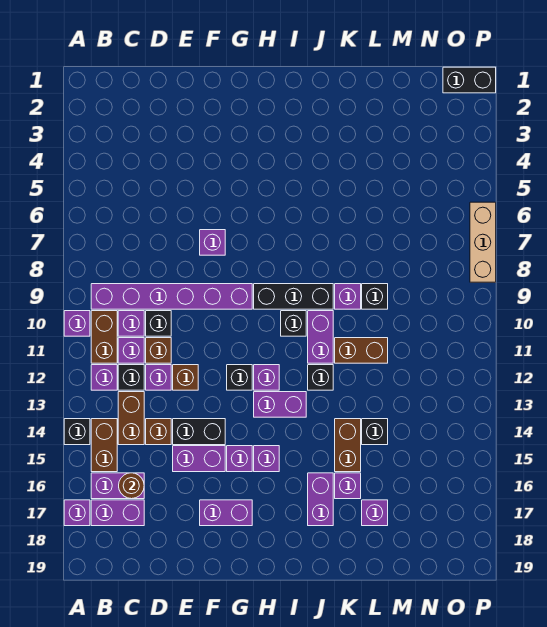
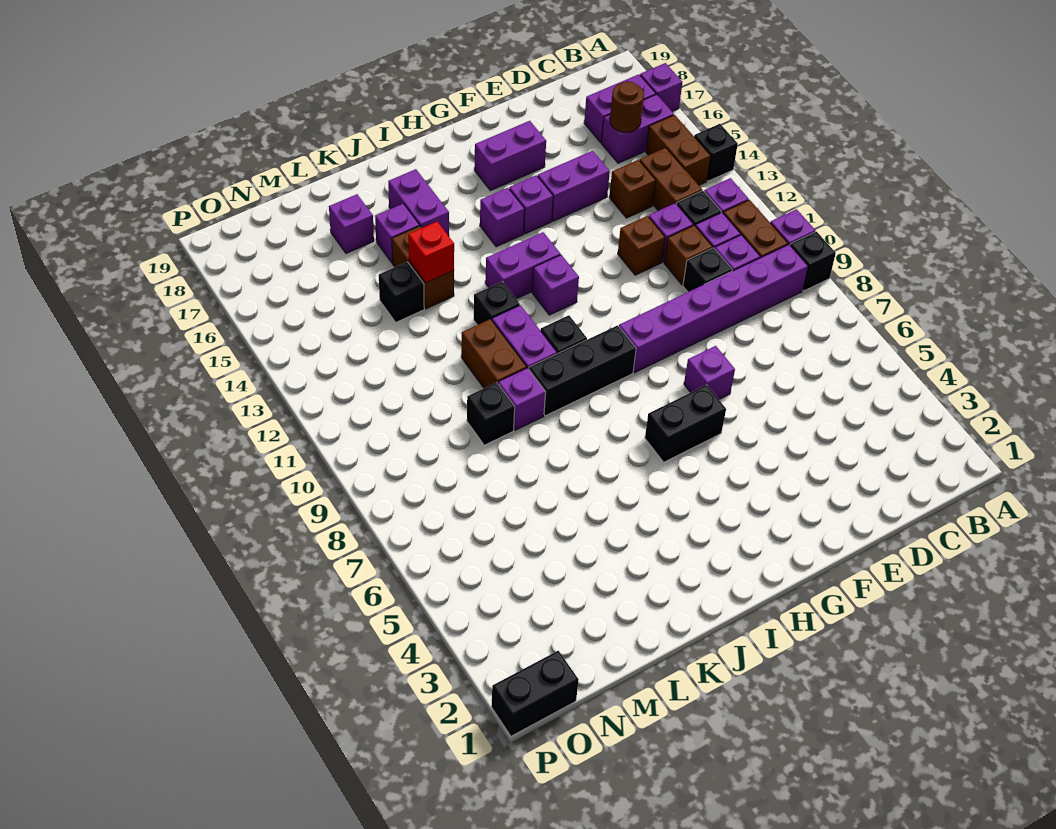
black 1x2 brick [173,419,225,445] -> black 1x2 brick moved to [645,385,726,462]
black 1x1 brick [227,365,252,390] -> black 1x1 brick moved to [790,232,836,291]
brown 1x2 brick [335,338,388,363] -> brown 1x2 brick turned to [461,319,527,388]
none -> red 1x1 brick [408,222,454,283]
tan 1x3 brick [470,202,496,282] -> none

